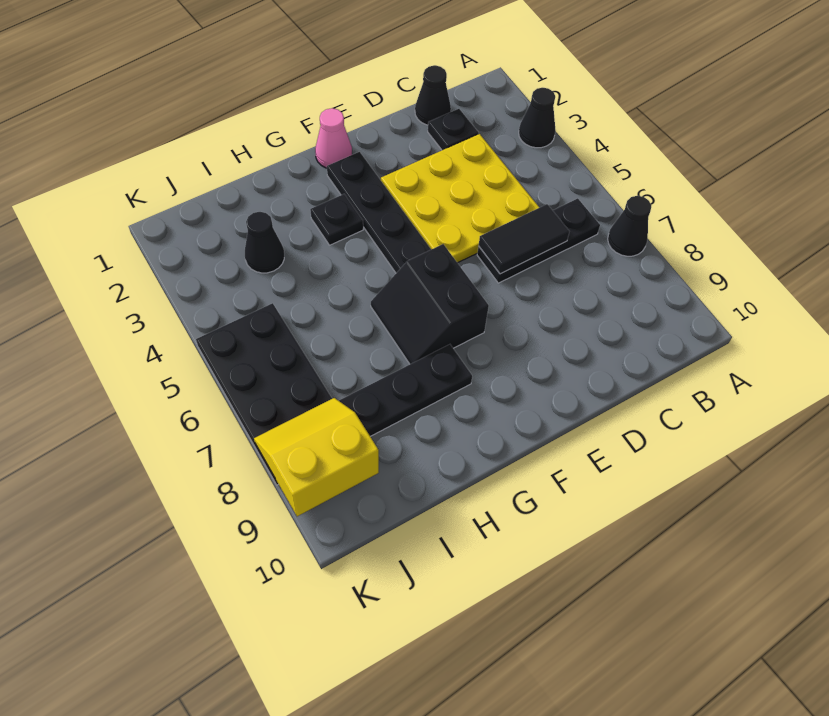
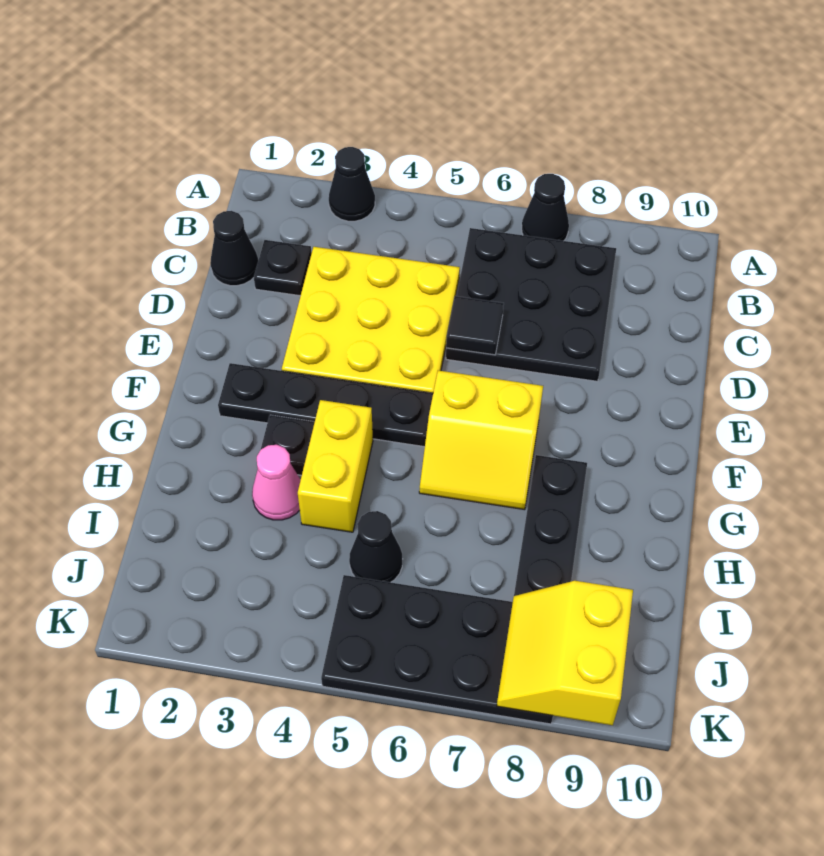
black 1x3 plate [477,198,600,283] -> black 3x3 plate [446,228,616,381]
black 1x2 tile [479,204,569,274] -> black 1x1 tile [446,296,504,355]
pink 1x1 cone [315,108,352,168] -> pink 1x1 cone moved to [252,445,301,520]
black 2x2 slope [371,244,489,364] -> yellow 2x2 slope [419,370,543,510]
none -> yellow 1x2 brick [298,400,373,532]
black 1x1 cone [245,212,284,273] -> black 1x1 cone moved to [349,511,402,582]

